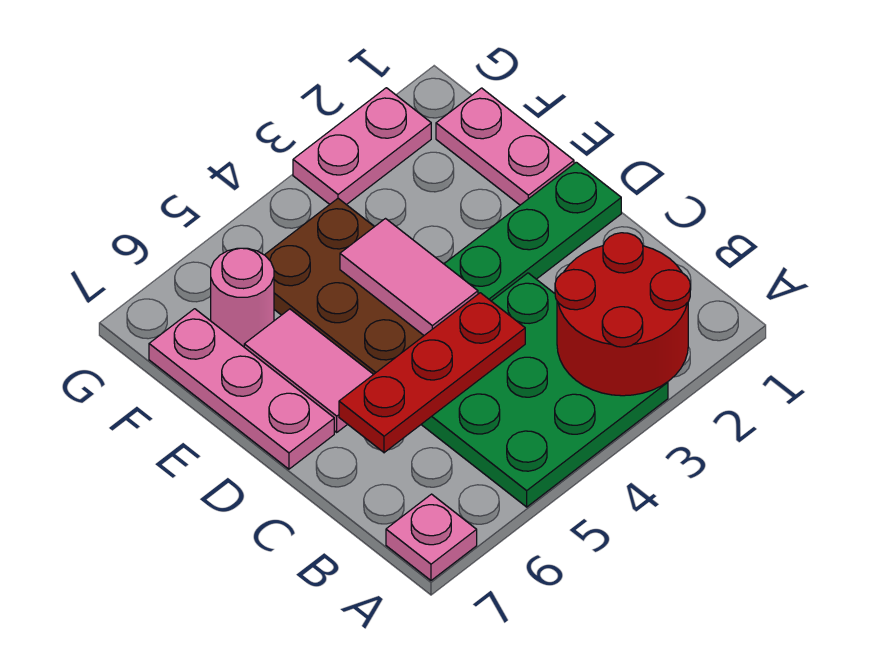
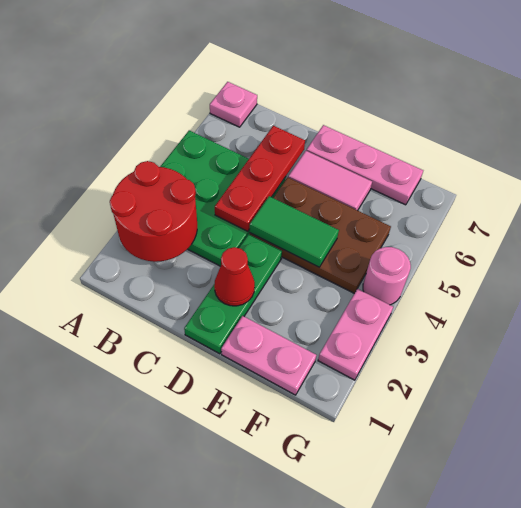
none -> red 1x1 cone [214,247,255,306]
pink 1x2 tile [340,219,478,335] -> green 1x2 tile [249,196,339,267]
pink 1x1 round brick [211,248,274,347] -> pink 1x1 round brick moved to [363,247,411,305]

